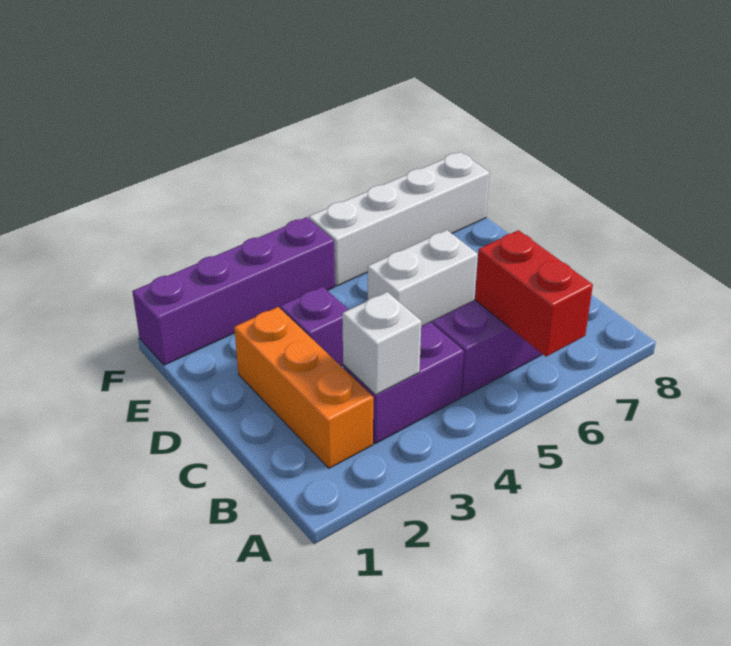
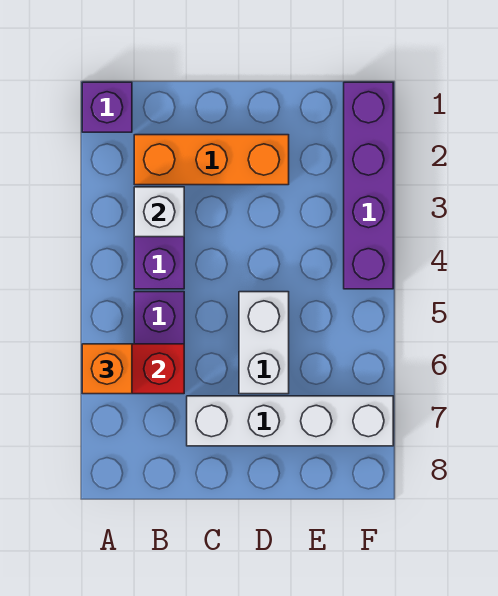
none -> orange 1x1 brick [82,344,132,394]
purple 1x1 brick [280,287,348,366] -> purple 1x1 brick moved to [82,82,132,132]
white 1x4 brick [309,152,490,286] -> white 1x4 brick turned to [187,396,393,446]

